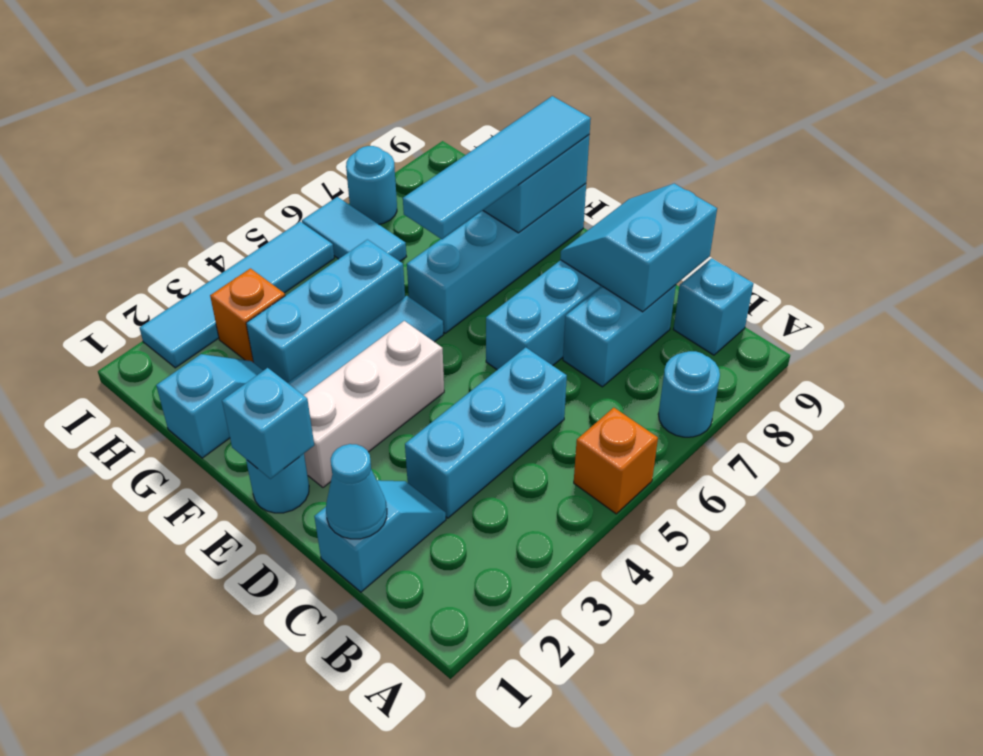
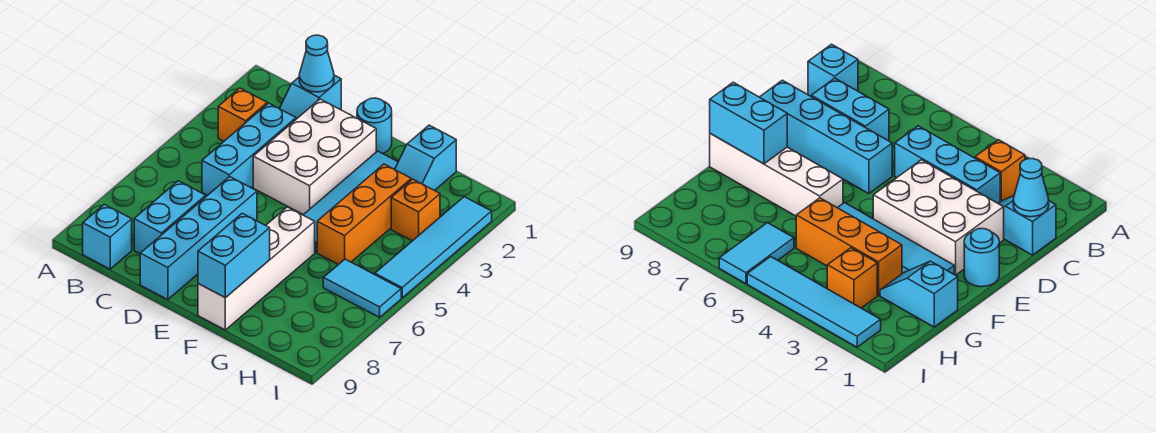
orange 1x1 brick [574,408,658,514] -> orange 1x1 brick moved to [218,88,267,141]
cyan 1x1 round brick [658,351,720,437] -> none
cyan 2x2 slope [560,184,717,312] -> none
cyan 1x1 brick [222,368,314,479] -> none
white 1x3 brick [304,321,444,487] -> white 2x3 brick [253,99,376,215]
cyan 1x4 brick [407,184,586,333] -> white 1x4 brick [198,207,315,330]
cyan 1x4 tile [403,96,591,239] -> none
cyan 1x3 brick [246,239,405,383] -> orange 1x3 brick [317,164,411,264]
cyan 1x1 round brick [346,146,397,224] -> none

